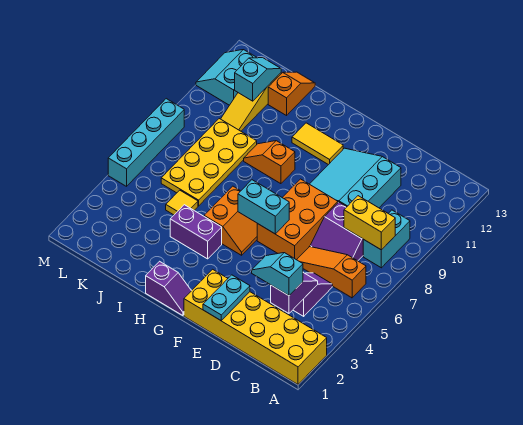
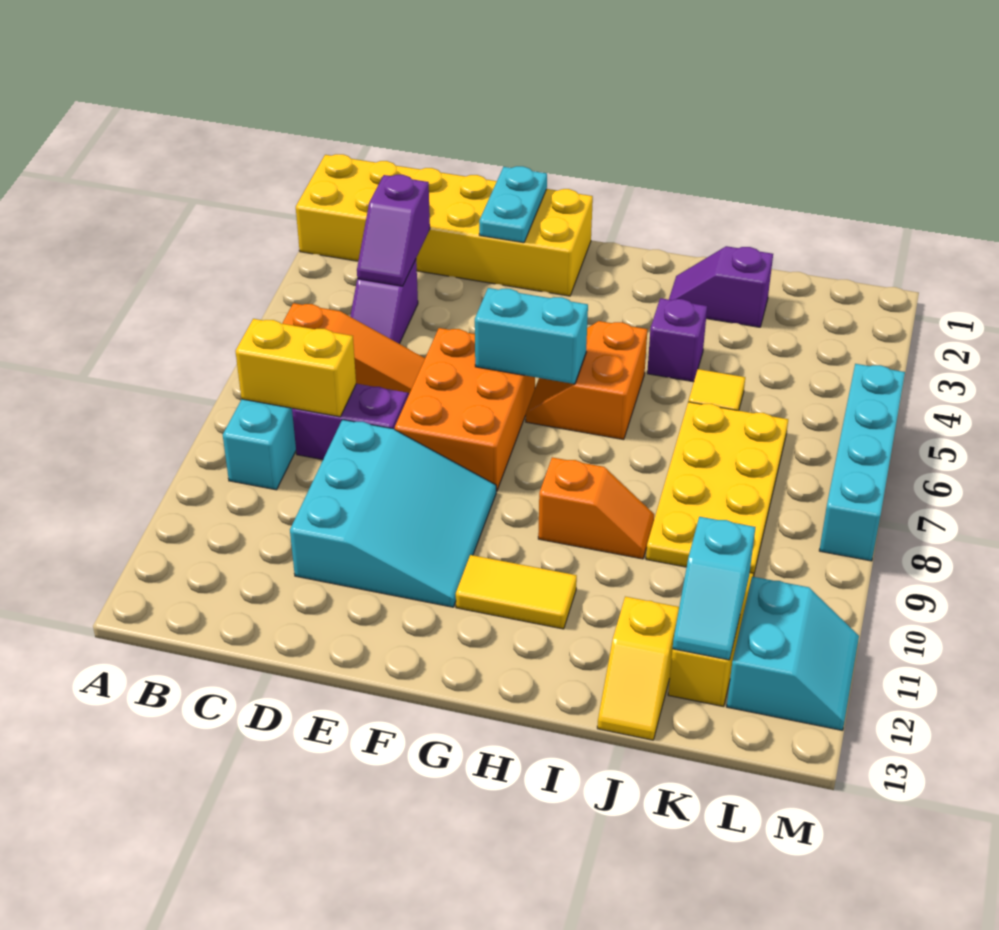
cyan 1x2 slope [252,253,303,296] -> none
purple 1x2 slope [146,261,191,316] -> purple 1x2 slope moved to [669,246,773,327]
purple 1x2 brick [170,205,222,259] -> purple 1x1 brick [647,298,707,382]
orange 1x2 slope [268,72,315,116] -> yellow 1x2 slope [597,597,679,740]

